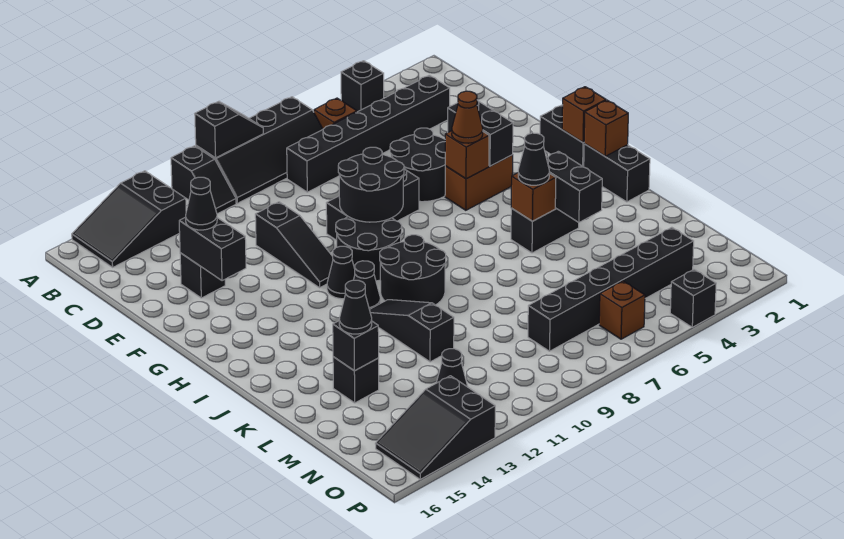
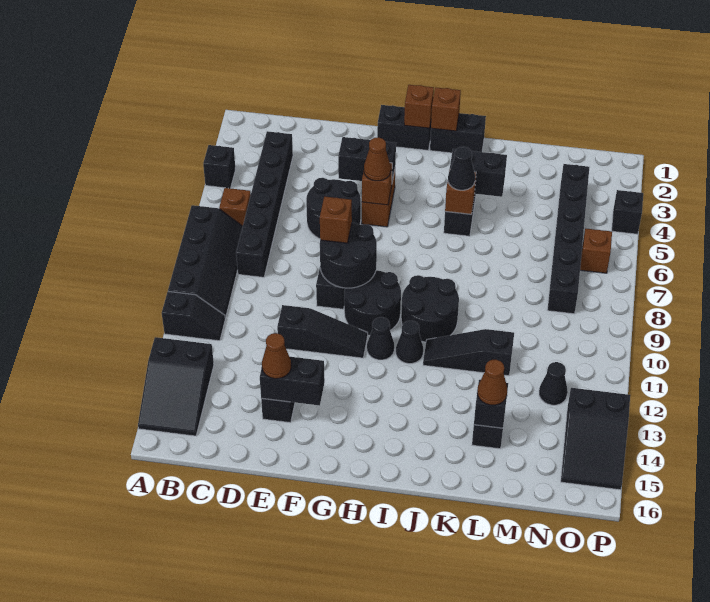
black 1x2 slope [195,101,263,158] -> none
black 1x1 cone [186,177,217,230] -> brown 1x1 cone [262,333,291,379]
none -> brown 1x1 brick [320,197,352,243]
black 1x1 cone [339,280,372,334] -> brown 1x1 cone [477,360,507,405]

